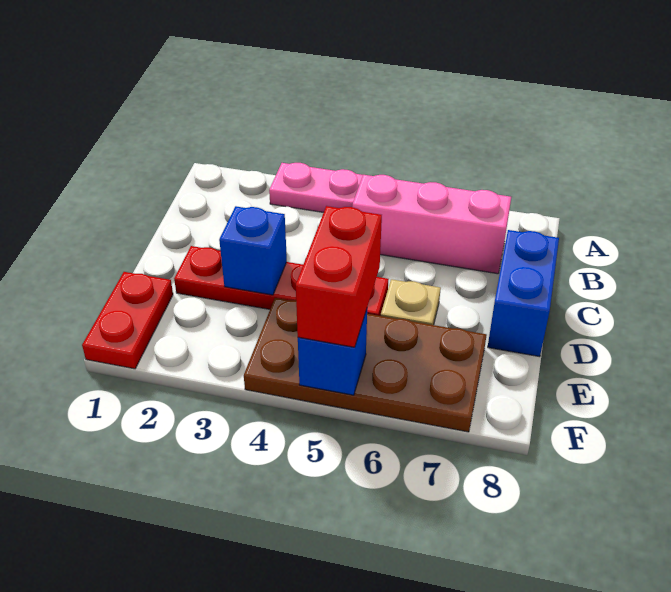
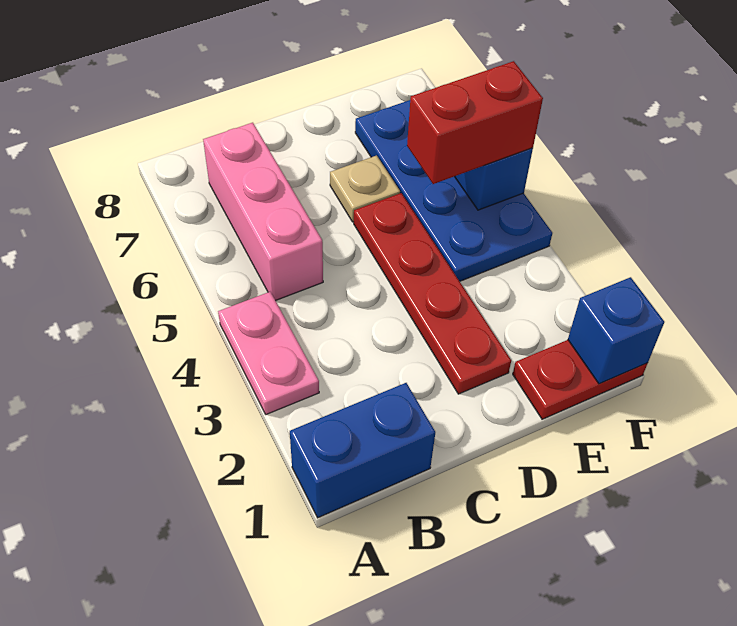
blue 1x2 brick [488,230,559,357] -> blue 1x2 brick moved to [290,383,435,518]
blue 1x1 brick [219,206,287,295] -> blue 1x1 brick moved to [568,277,664,384]
brown 2x4 plate [244,298,487,432] -> blue 2x4 plate [355,100,552,281]

